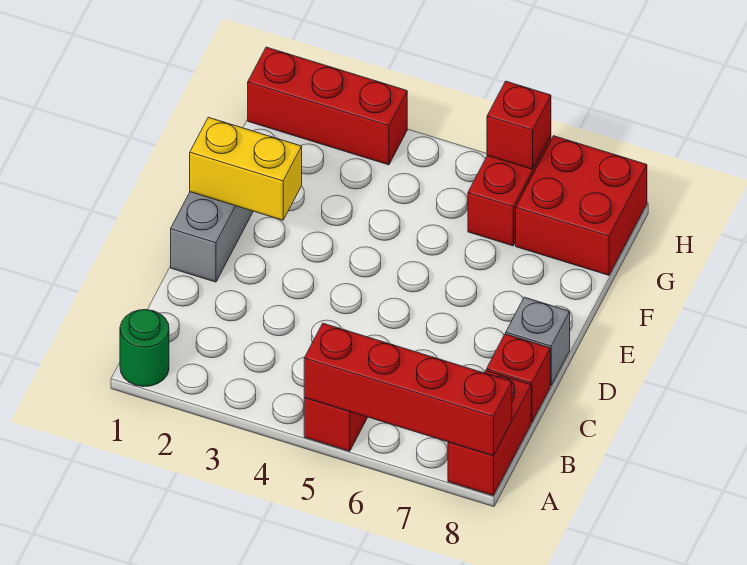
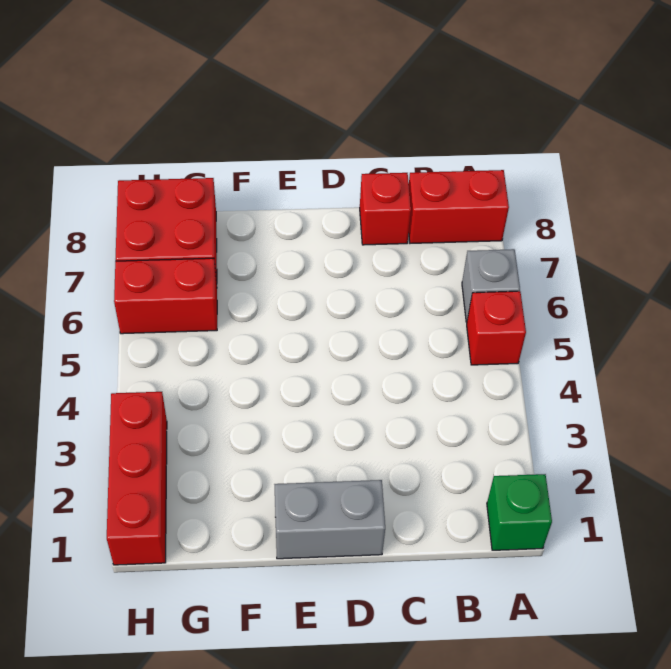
green 1x1 round brick [120,310,169,387] -> green 1x1 brick [487,474,552,550]
red 1x4 brick [304,323,512,456] -> none
grey 1x1 brick [506,297,570,385] -> grey 1x1 brick moved to [462,249,520,322]
yellow 1x2 brick [190,117,302,220] -> none
red 1x1 brick [487,81,551,169] -> none

